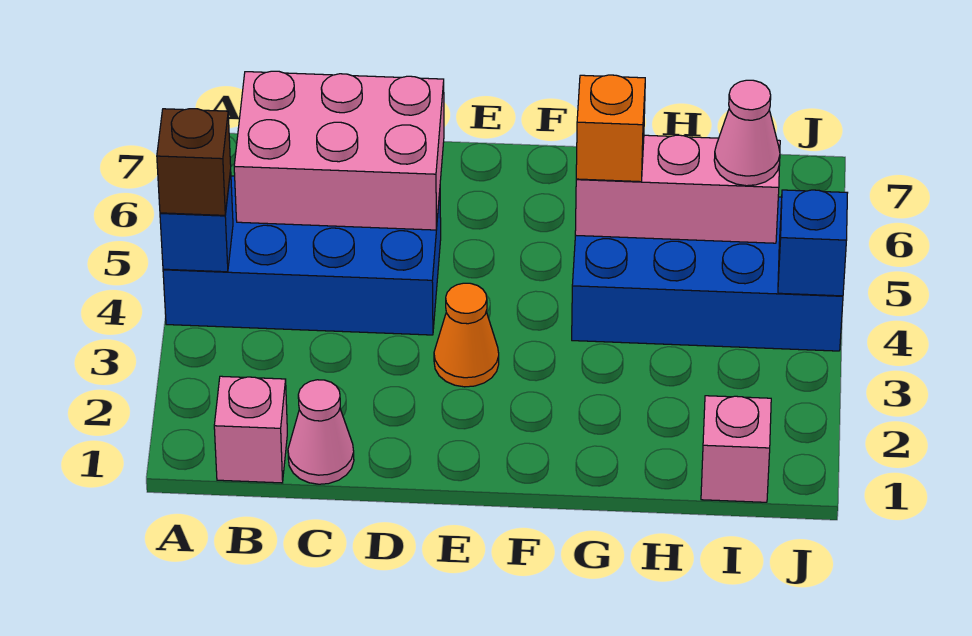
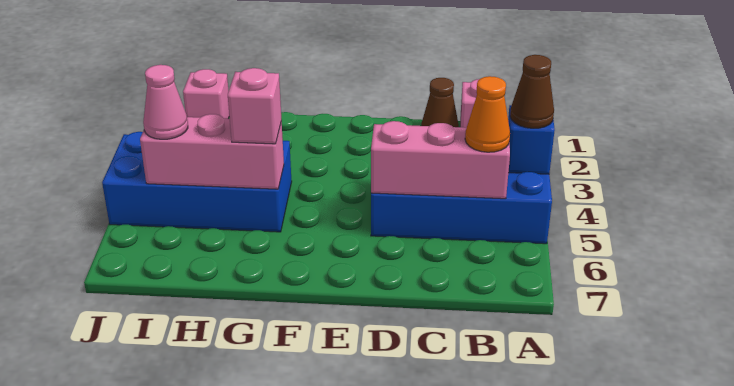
brown 1x1 brick [157,109,231,215] -> brown 1x1 cone [510,55,554,128]
pink 2x3 brick [234,71,444,230] -> pink 1x3 brick [371,121,510,199]
pink 1x1 cone [288,380,354,484] -> brown 1x1 cone [421,78,459,127]
orange 1x1 cone [434,283,499,387] -> orange 1x1 cone moved to [465,76,510,152]
orange 1x1 brick [576,75,645,182] -> pink 1x1 brick [228,68,282,144]
blue 1x1 brick [778,190,847,296] -> none

